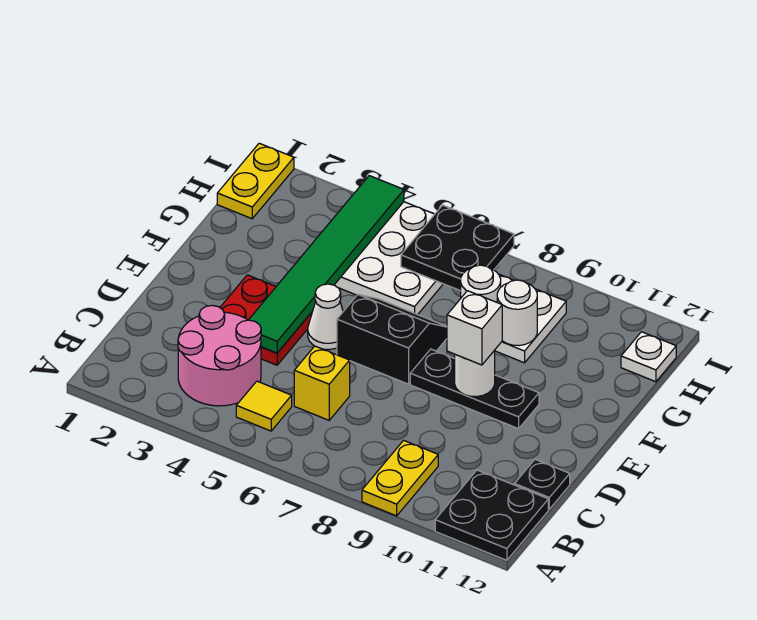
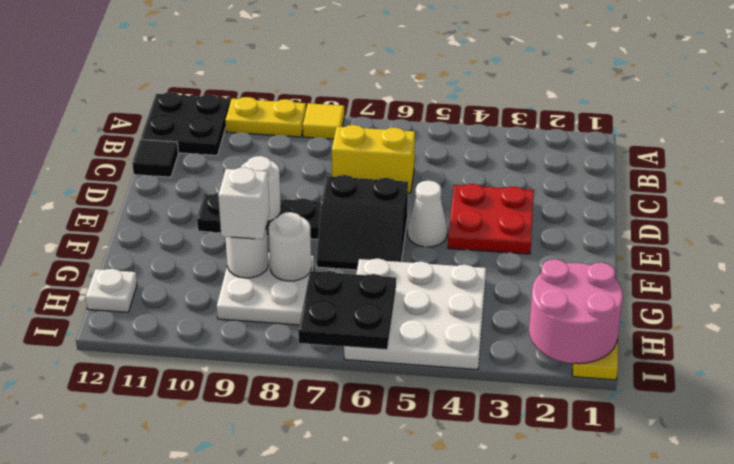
yellow 1x2 plate [362,440,438,516] -> yellow 1x2 plate turned to [225,97,306,137]
pink 2x2 round brick [178,305,261,406] -> pink 2x2 round brick moved to [529,259,623,364]
yellow 1x1 tile [236,381,292,431] -> yellow 1x1 tile moved to [303,103,344,139]
yellow 1x1 brick [294,346,350,420] -> yellow 1x2 brick [332,125,415,193]
black 1x1 plate [515,460,570,509] -> black 1x1 tile [132,139,178,177]
green 1x6 tile [249,176,404,353] -> none
white 1x1 brick [447,291,502,365] -> white 1x1 brick moved to [218,167,270,239]

